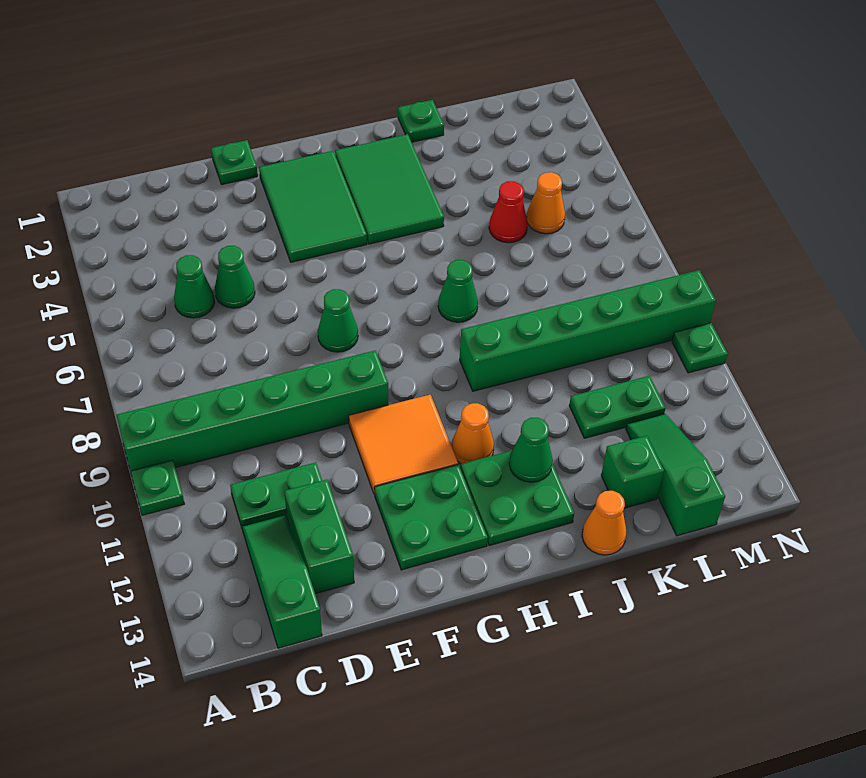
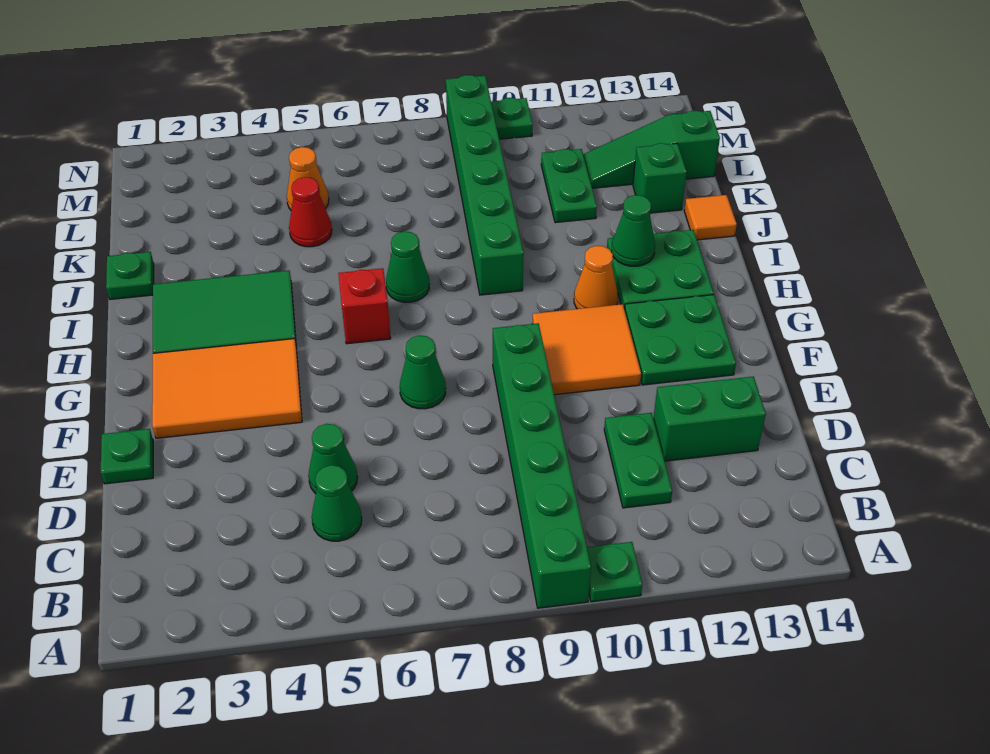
green 1x3 slope [242,515,322,648] -> none
green 2x3 tile [259,151,367,262] -> orange 2x3 tile [152,339,302,438]
none -> red 1x1 brick [338,268,391,344]
orange 1x1 cone [582,491,627,555] -> orange 1x1 tile [684,195,737,240]

